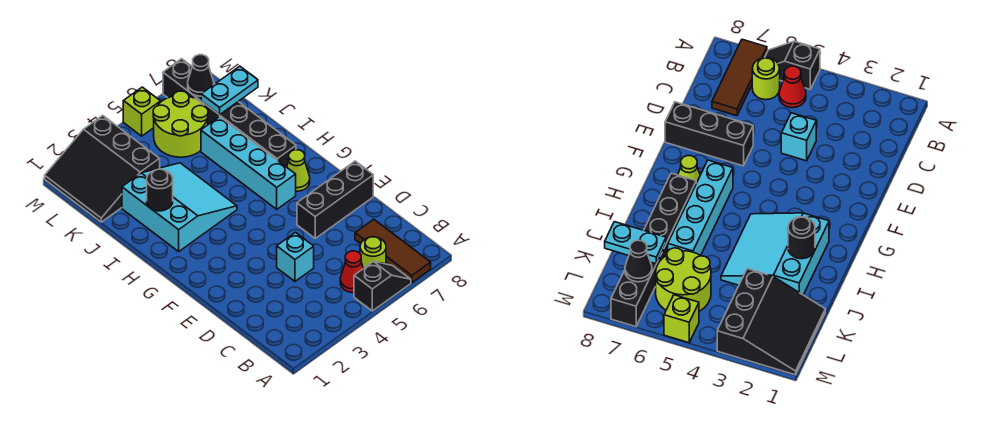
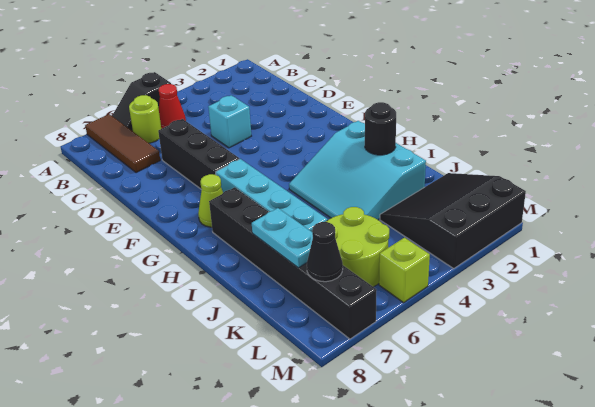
black 1x3 brick [297,161,373,238] -> black 1x3 brick turned to [158,119,239,190]
black 3x3 slope [45,116,160,222] -> black 3x3 slope turned to [380,173,526,268]
cyan 1x2 plate [201,66,258,115] -> cyan 1x2 plate turned to [252,208,313,268]

